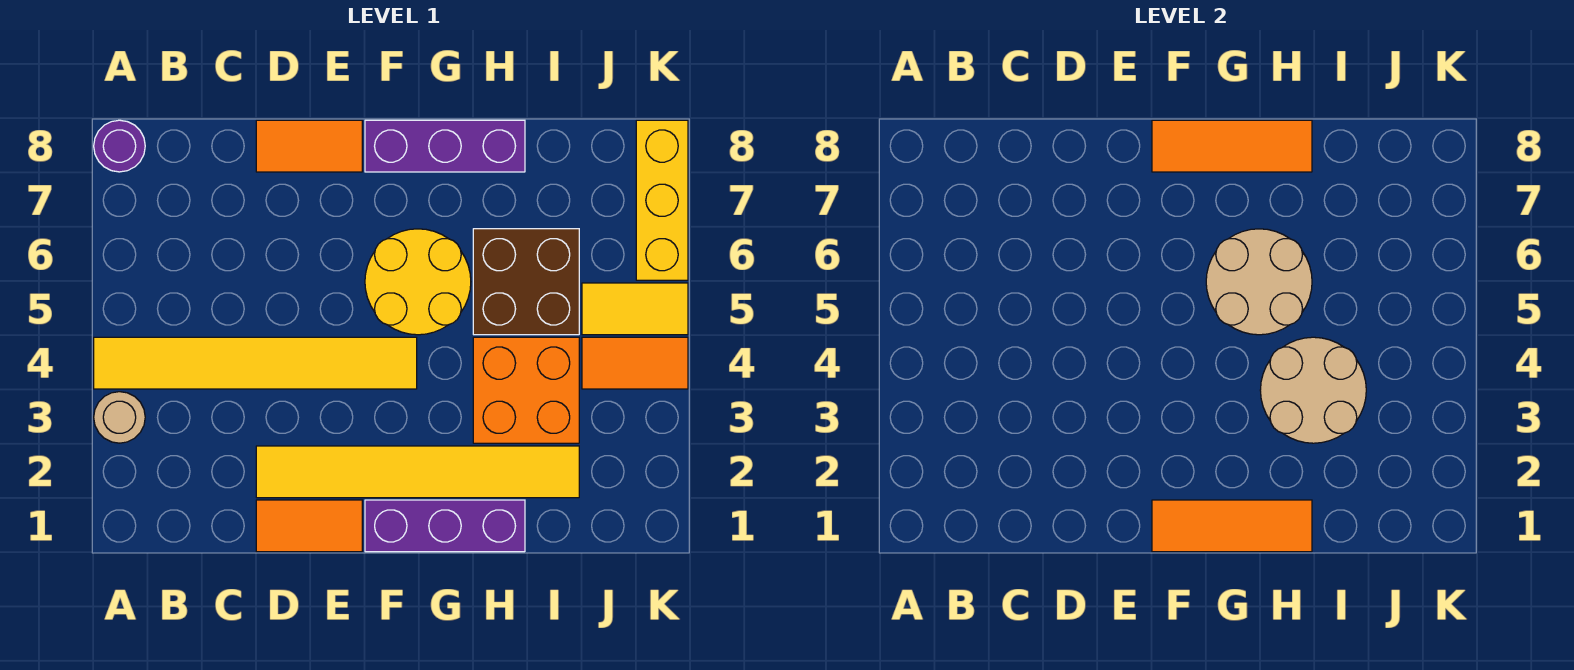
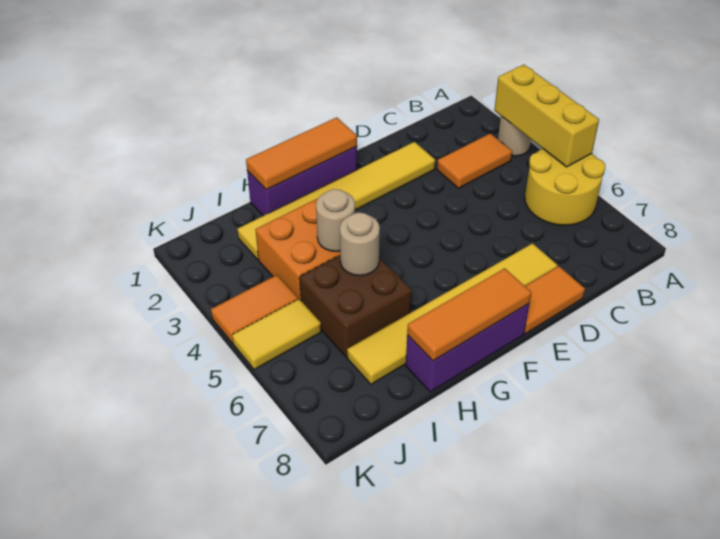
yellow 1x6 tile [94,337,417,389] -> yellow 1x6 tile moved to [347,243,558,384]
purple 1x1 round brick [94,120,145,172] -> none
orange 1x2 tile [256,500,362,552] -> orange 1x2 tile moved to [437,133,512,188]
yellow 2x2 round brick [365,229,471,335] -> yellow 2x2 round brick moved to [525,149,605,225]
tan 2x2 round brick [1206,229,1312,335] -> tan 1x1 round brick [340,212,380,276]
tan 2x2 round brick [1260,337,1366,443] -> tan 1x1 round brick [316,189,355,252]
yellow 1x3 brick [636,120,688,280] -> yellow 1x3 brick moved to [494,65,599,167]

